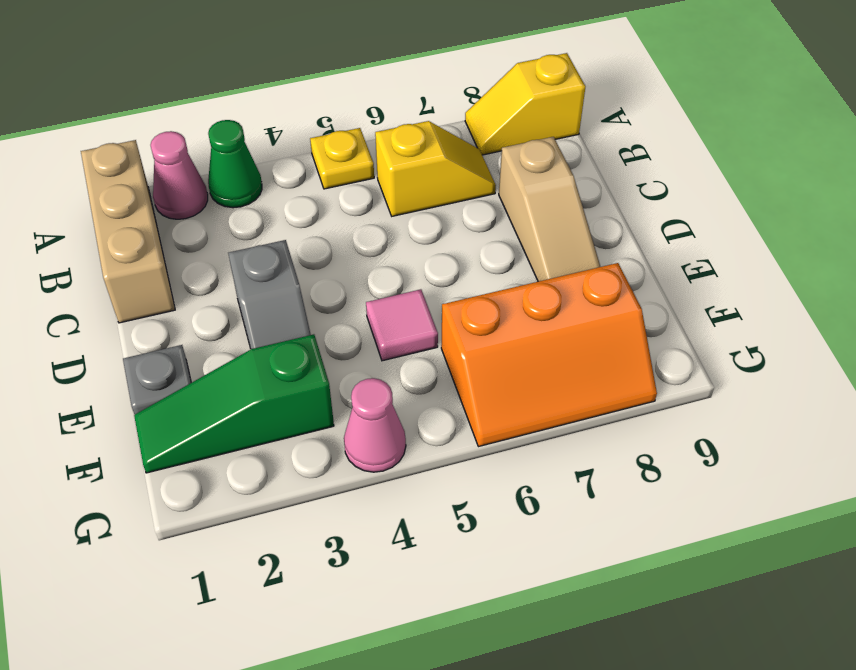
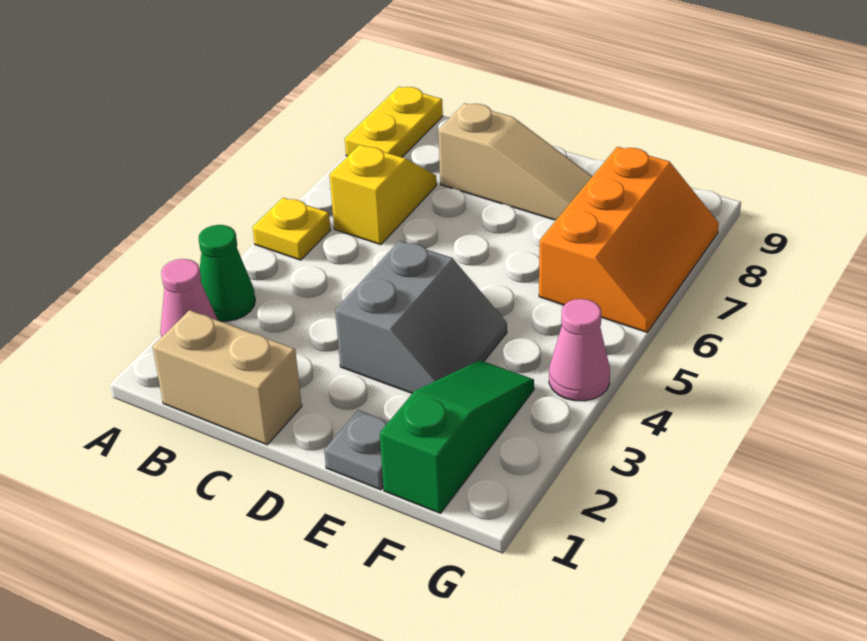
tan 1x3 brick [81,140,175,323] -> tan 1x2 brick [153,310,302,445]
yellow 1x2 slope [465,53,585,155] -> yellow 1x2 plate [345,87,443,158]
grey 1x2 slope [228,240,311,349] -> grey 2x2 slope [335,241,507,393]
pink 1x1 tile [366,289,438,361] -> none
green 1x3 slope [134,334,334,473] -> green 1x3 slope turned to [380,360,534,513]

